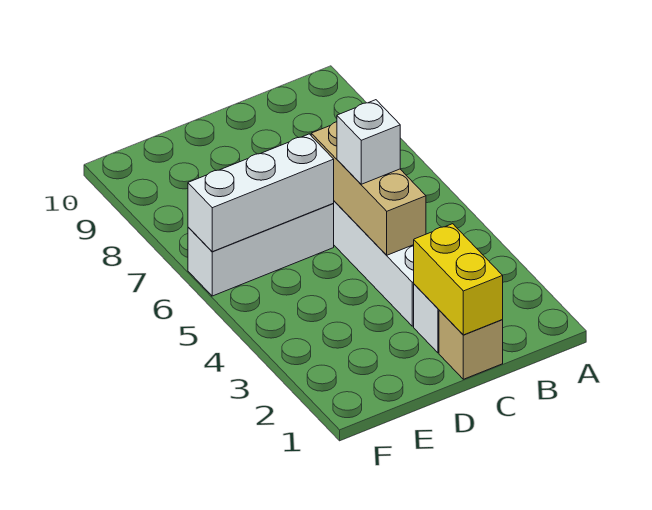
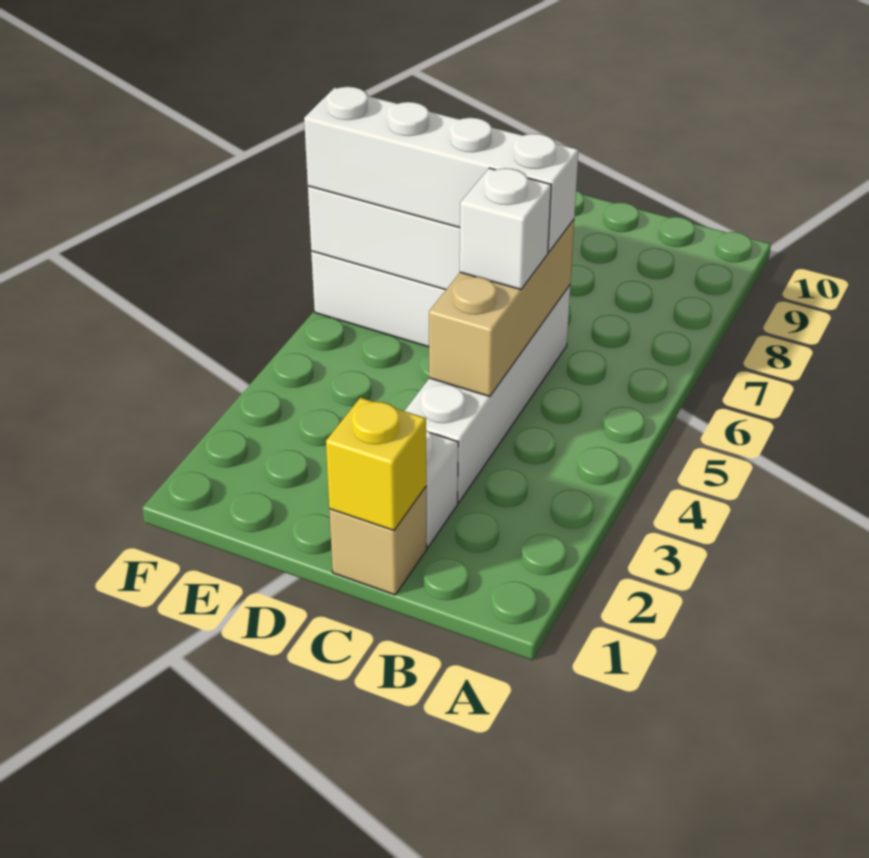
yellow 1x2 brick [414,224,503,335] -> yellow 1x1 brick [326,398,426,531]
none -> white 1x4 brick [304,87,578,252]

